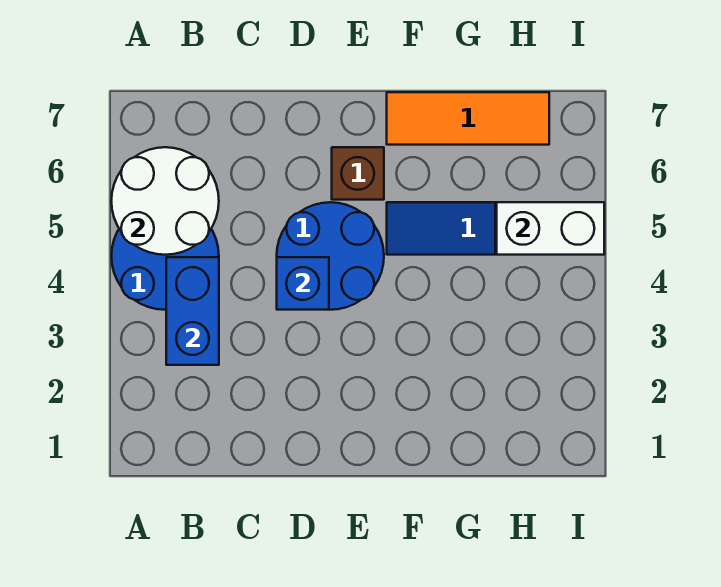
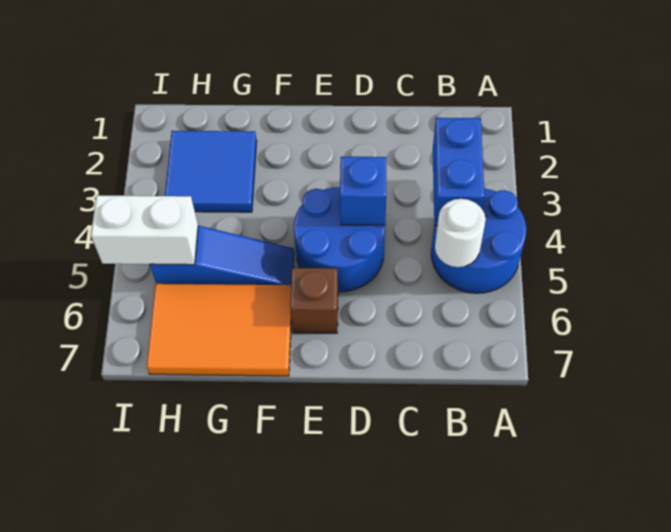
white 2x2 round brick [111,147,219,255] -> white 1x1 round brick [435,199,486,267]
orange 1x3 tile [387,92,549,145] -> orange 2x3 tile [147,284,291,376]
none -> blue 2x2 tile [165,131,257,212]

